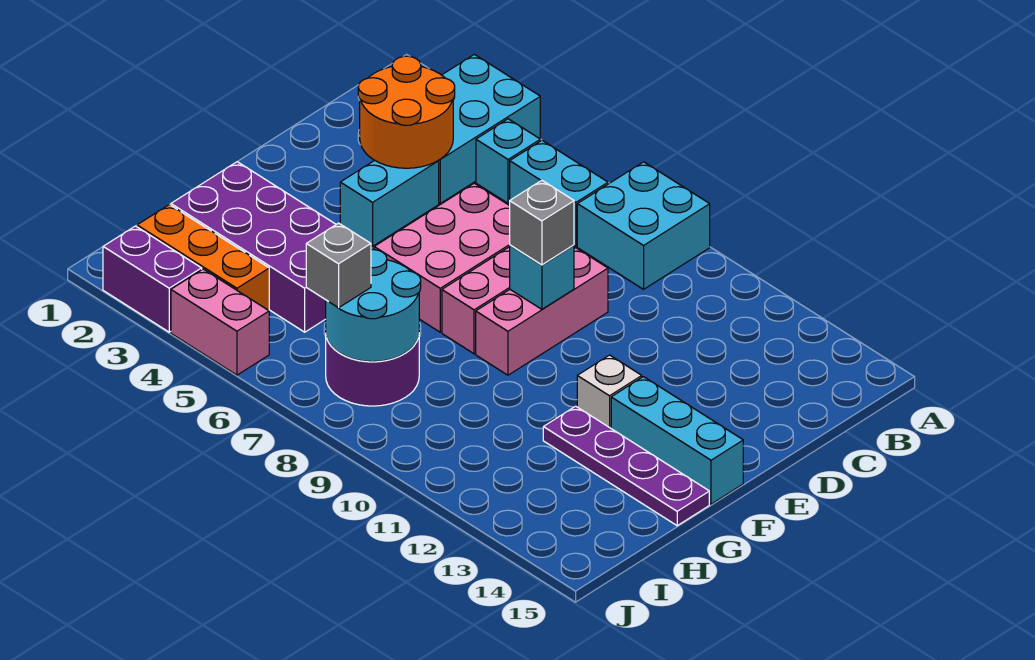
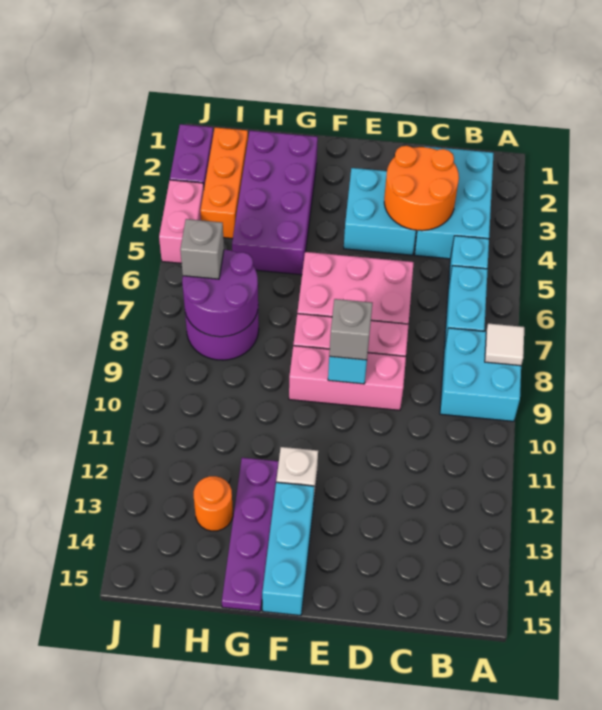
cyan 2x3 brick [439,54,540,203] -> cyan 2x3 brick turned to [415,146,494,259]
none -> white 1x1 tile [485,323,524,366]
cyan 1x2 brick [340,160,439,246] -> cyan 2x2 brick [344,168,416,255]
cyan 2x2 round brick [326,250,421,362] -> purple 2x2 round brick [182,250,258,337]
none -> orange 1x1 round brick [194,476,233,531]

